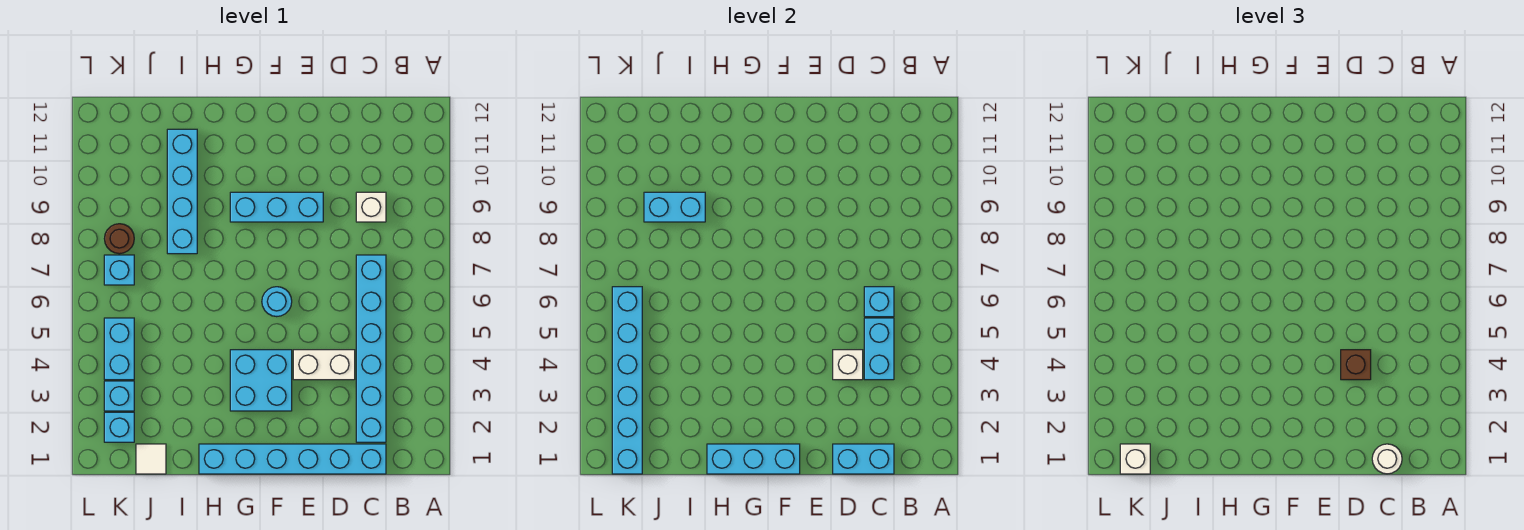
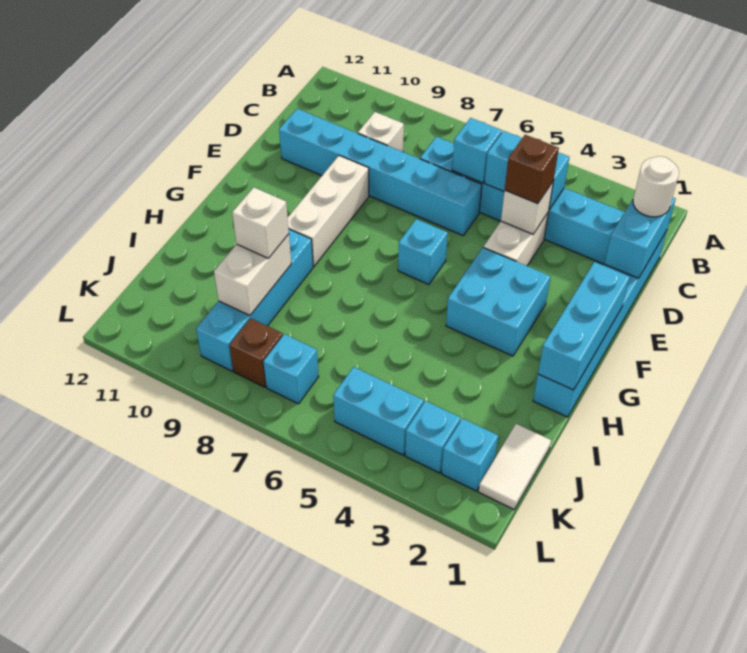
cyan 1x3 brick [230,192,323,222] -> white 1x3 brick [288,156,369,266]
cyan 1x1 round brick [262,287,292,317] -> cyan 1x1 brick [398,219,448,284]
cyan 1x4 brick [167,129,197,254] -> cyan 1x4 brick turned to [196,229,313,371]
cyan 1x2 brick [644,192,705,222] -> white 1x2 brick [214,234,291,315]
white 1x1 tile [136,444,166,474] -> white 1x2 tile [479,424,551,509]
cyan 1x6 brick [612,287,642,474] -> cyan 1x6 brick moved to [279,109,482,235]
white 1x1 brick [1120,444,1150,474] -> white 1x1 brick moved to [232,187,289,258]
brown 1x1 round brick [104,224,134,254] -> brown 1x1 brick [230,318,283,387]

